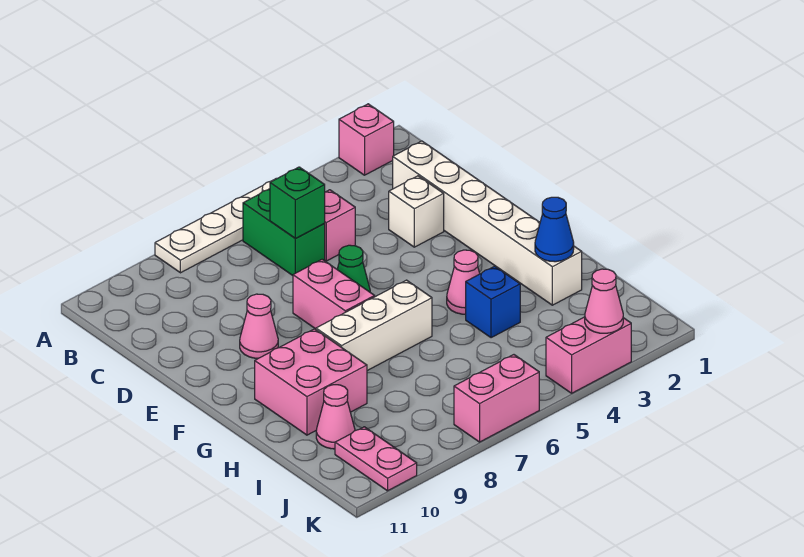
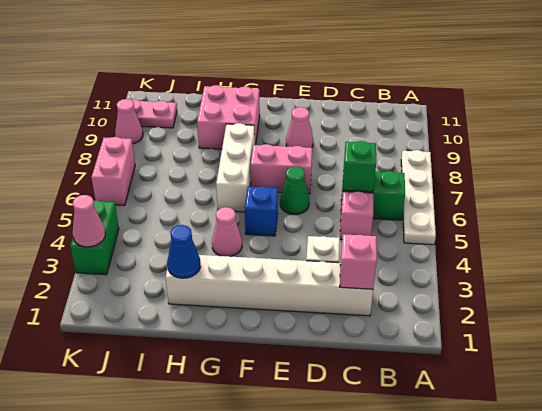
pink 1x1 brick [339,104,394,175] -> pink 1x1 brick moved to [340,234,377,289]
blue 1x1 brick [466,266,520,338] -> blue 1x1 brick moved to [245,186,278,236]
pink 1x1 cone [316,385,355,449] -> pink 1x1 cone moved to [115,99,143,144]
pink 1x2 brick [546,317,631,393] -> green 1x2 brick [70,200,119,275]

